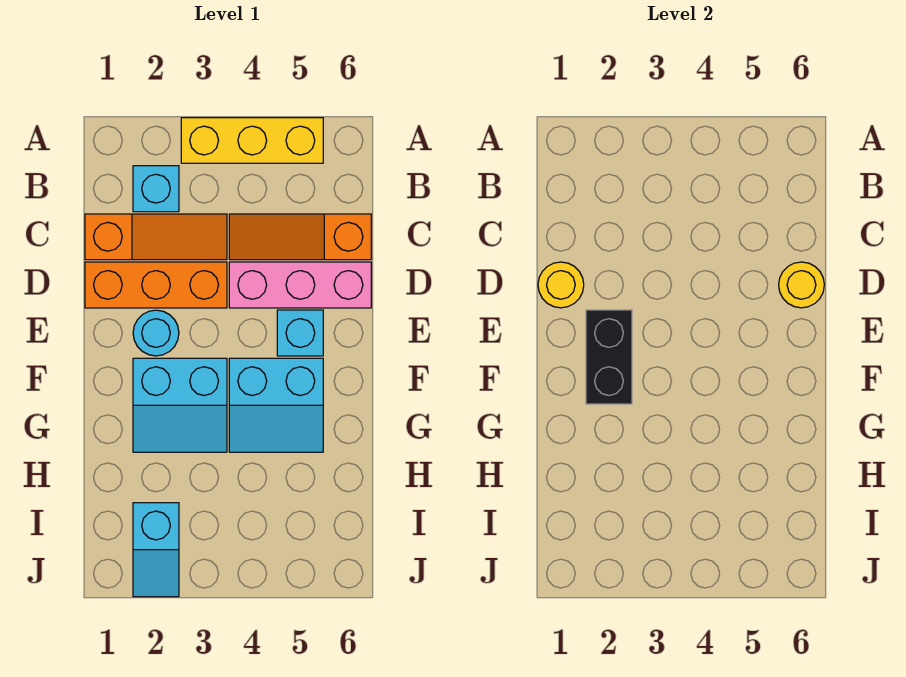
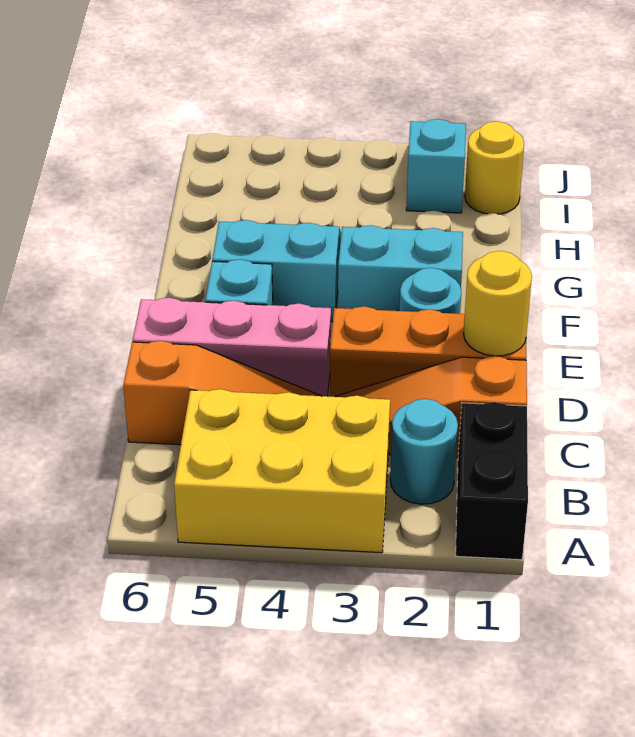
yellow 1x3 brick [181,118,323,163] -> yellow 2x3 brick [174,389,390,553]
cyan 1x1 brick [133,166,179,212] -> cyan 1x1 round brick [390,399,458,504]
yellow 1x1 round brick [779,262,824,308] -> yellow 1x1 round brick moved to [465,121,524,214]
black 1x2 brick [586,310,632,404] -> black 1x2 brick moved to [456,402,528,560]

